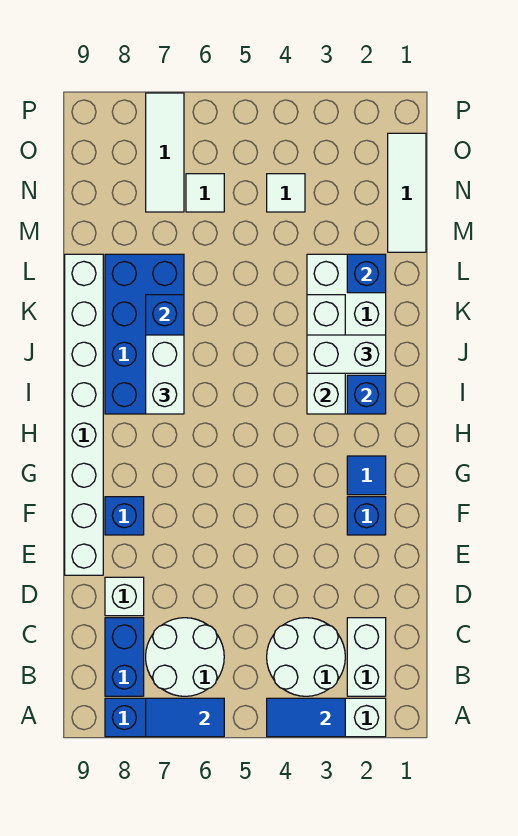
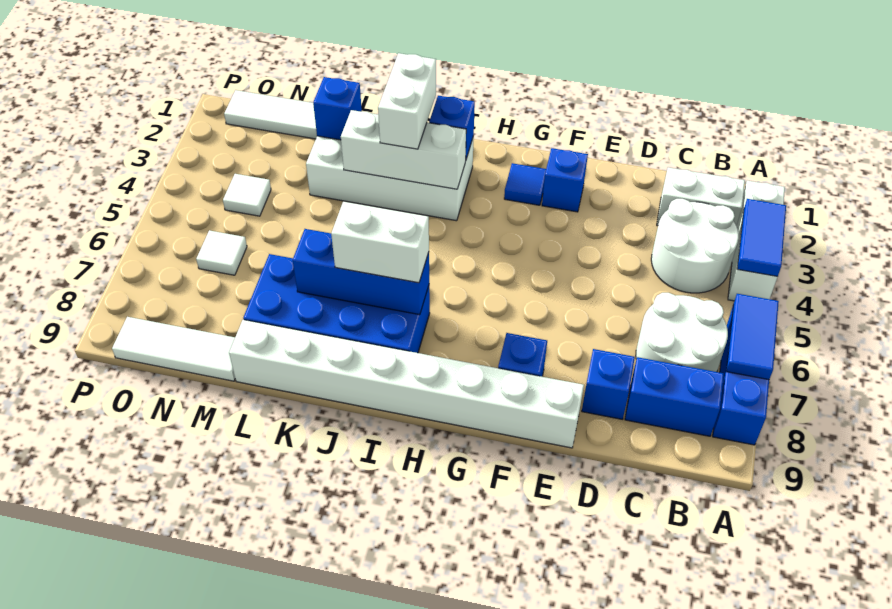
white 1x1 brick [105,577,144,616] -> blue 1x1 brick [582,349,635,419]
white 1x3 tile [146,93,184,212] -> white 1x3 tile moved to [112,317,235,381]

